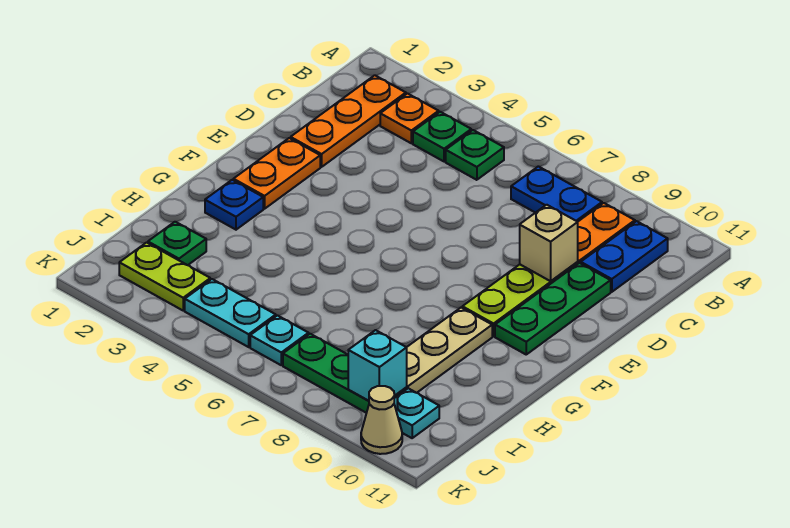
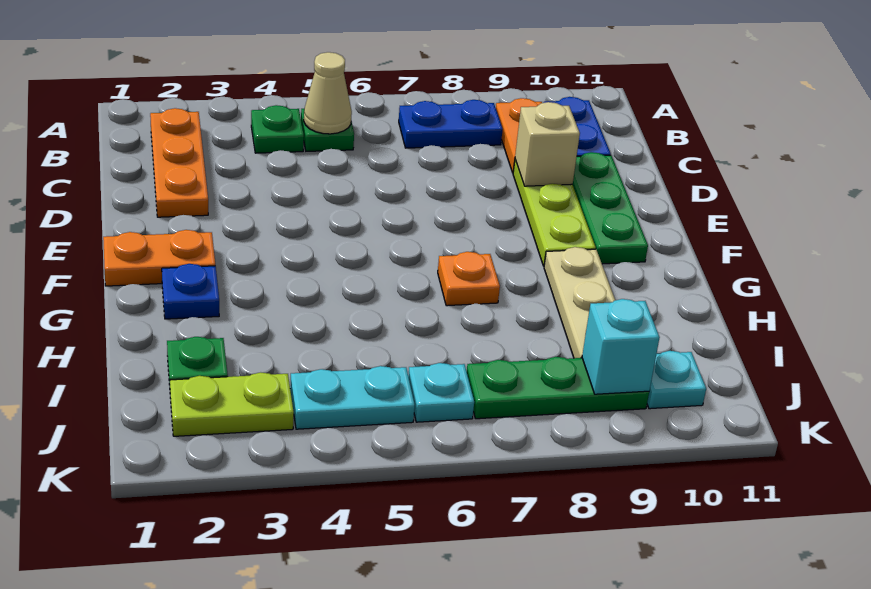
orange 1x1 plate [380,94,439,143] -> orange 1x1 plate moved to [438,252,500,306]
orange 1x2 plate [233,138,320,209] -> orange 1x2 plate turned to [103,230,215,286]
tan 1x1 cone [361,386,402,454] -> tan 1x1 cone moved to [304,52,352,134]

